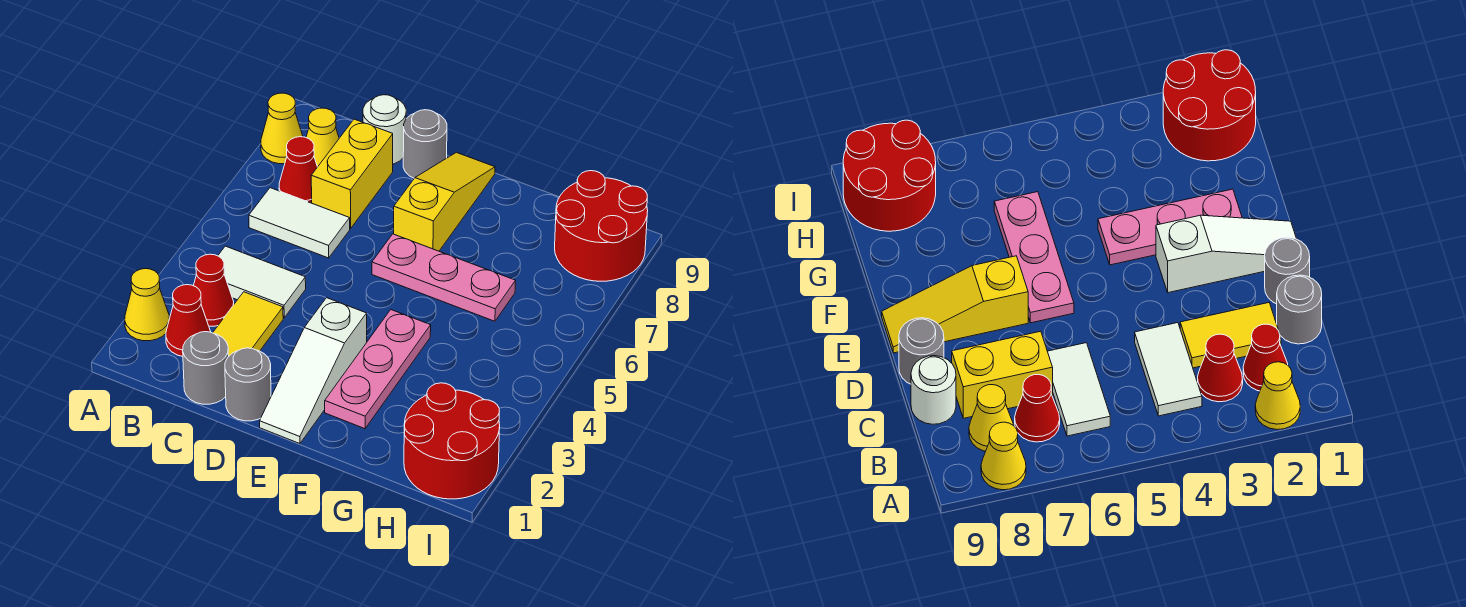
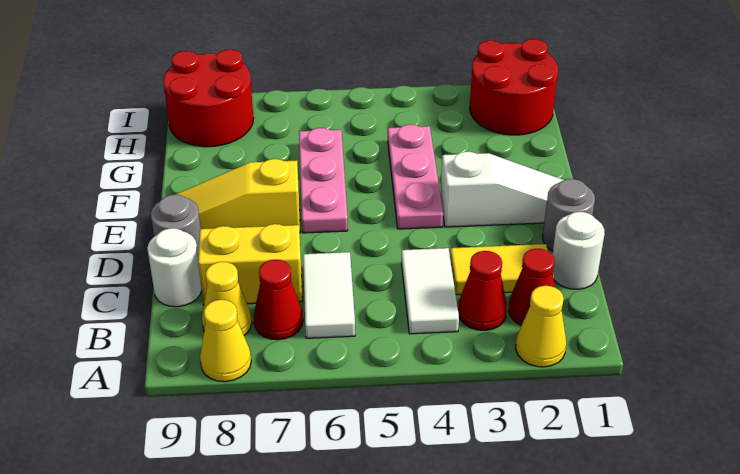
grey 1x1 round brick [183,332,229,404] -> white 1x1 round brick [552,212,605,289]
pink 1x3 plate [325,310,431,429] -> pink 1x3 plate turned to [388,124,443,229]

